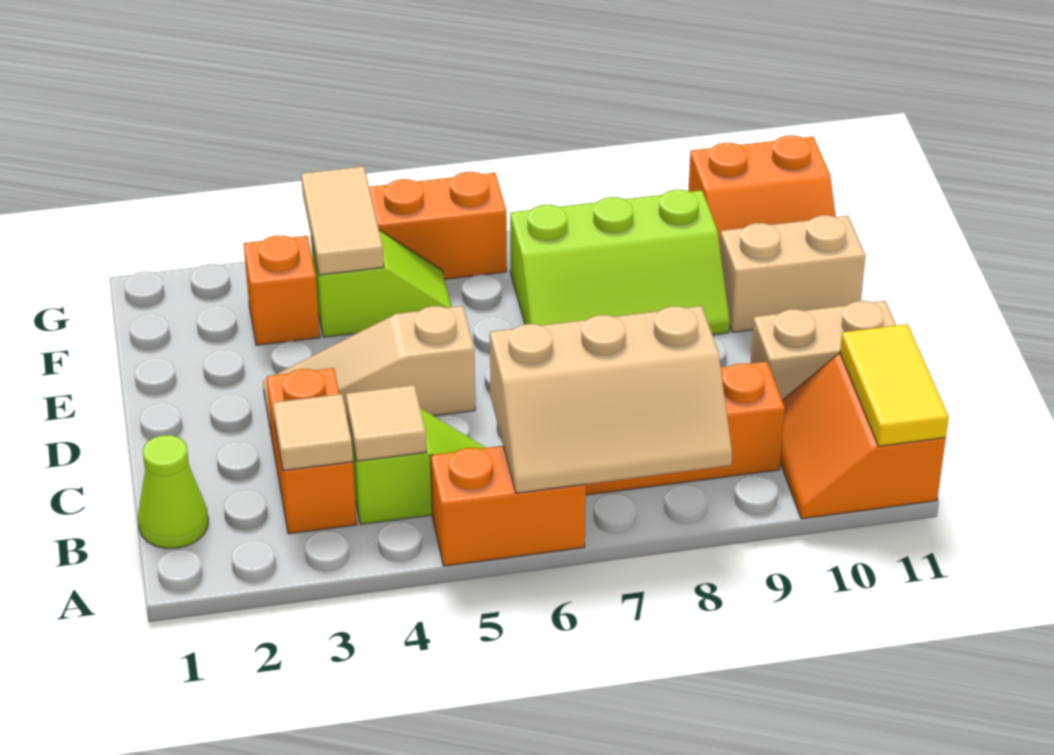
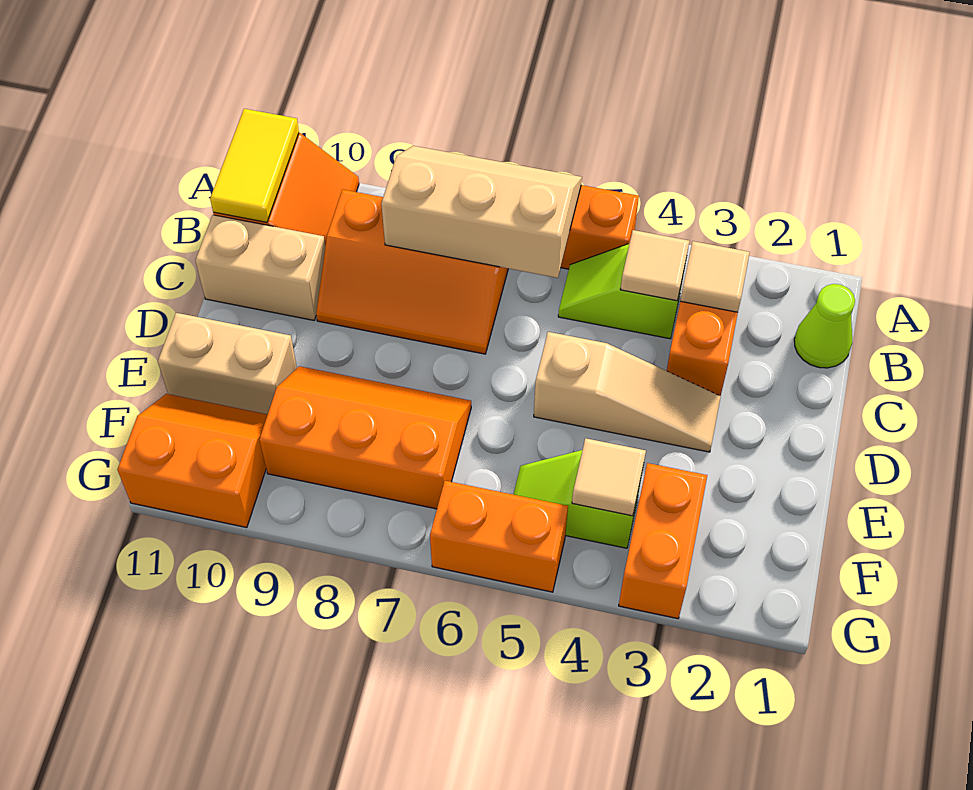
lime 2x3 slope [510,190,730,335] -> orange 2x3 slope [259,366,471,509]
orange 1x1 brick [244,236,320,345] -> orange 1x2 brick [619,463,707,619]
tan 1x2 tile [301,166,384,275] -> tan 1x1 tile [572,438,646,516]

